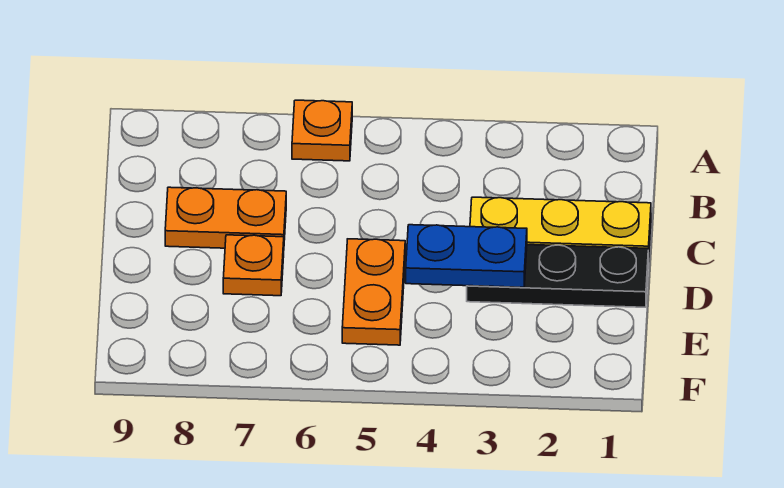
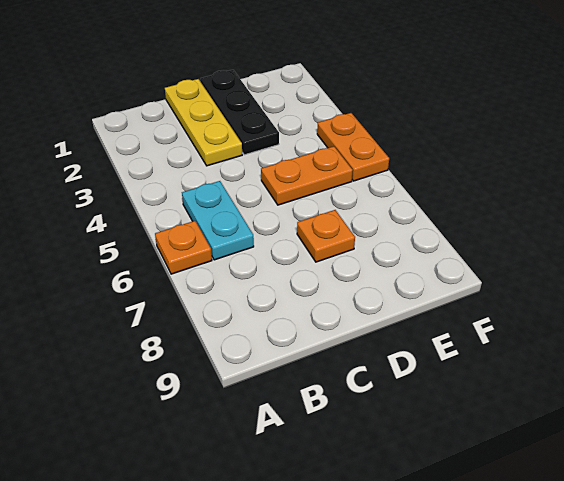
none -> cyan 1x2 plate [182,181,254,260]
orange 1x2 plate [165,187,286,248] -> orange 1x2 plate moved to [317,113,389,181]
blue 1x2 plate [406,225,527,287] -> none

